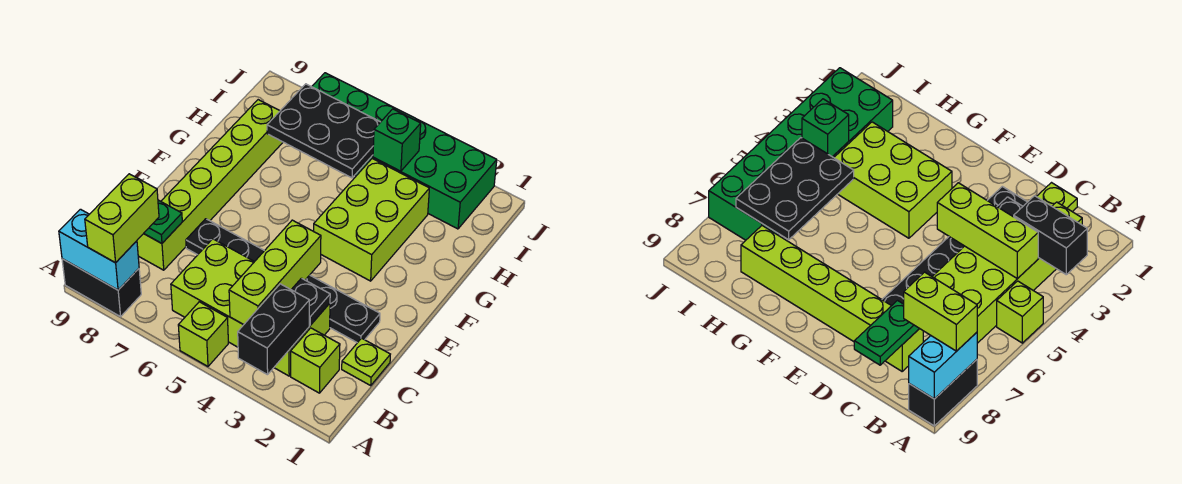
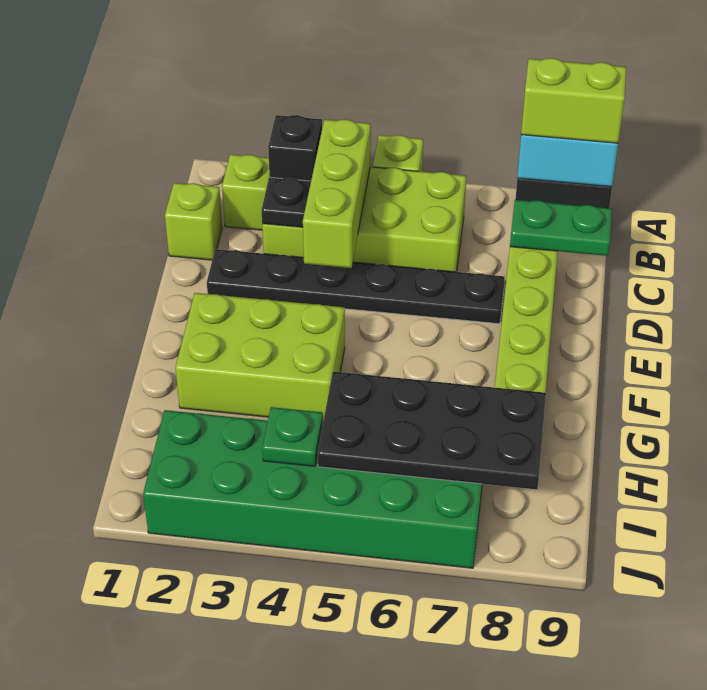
black 1x2 brick [238,284,309,375] -> black 1x1 brick [268,115,322,181]
lime 1x2 brick [85,174,159,263] -> lime 1x2 brick turned to [521,58,626,143]
lime 1x1 plate [342,338,390,385] -> lime 1x1 brick [165,183,222,260]
lime 2x3 brick [314,159,429,281] -> lime 2x3 brick turned to [175,293,345,421]
black 2x3 plate [267,84,380,178] -> black 2x4 plate [318,371,546,490]
green 1x1 brick [373,109,421,171] -> green 1x1 plate [262,407,323,466]

